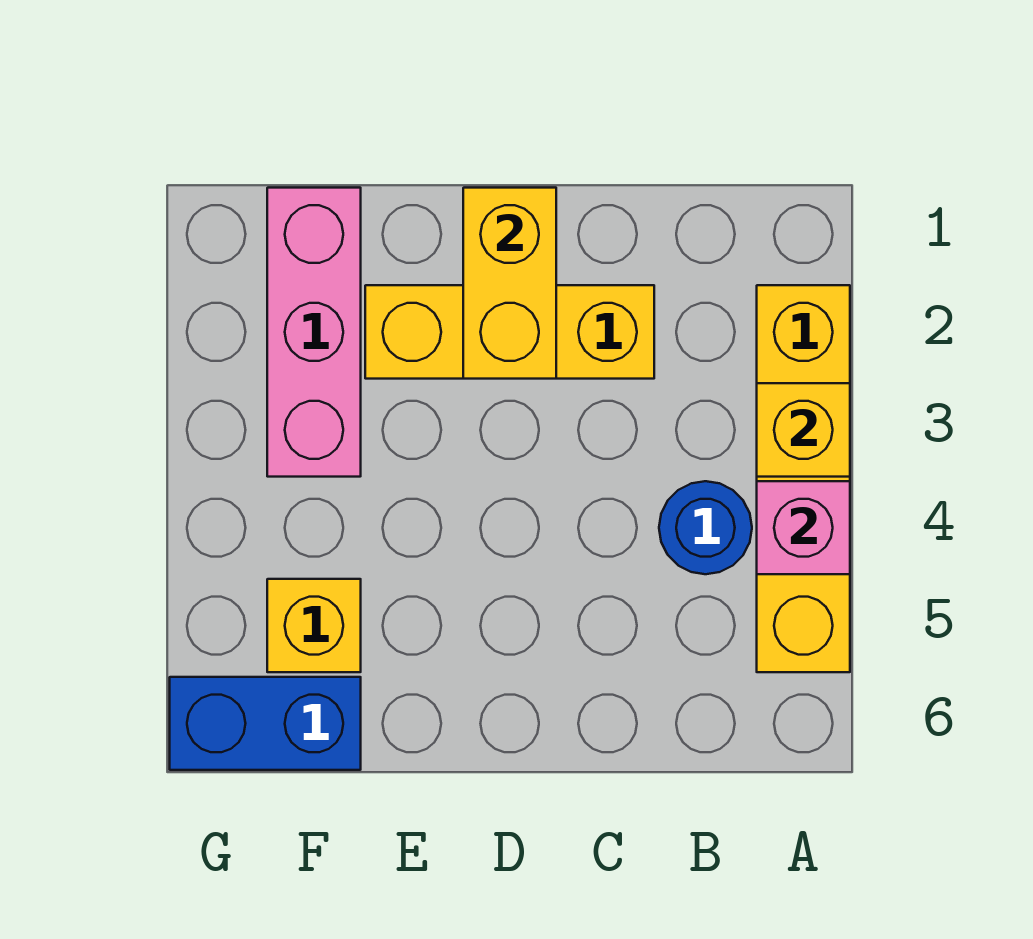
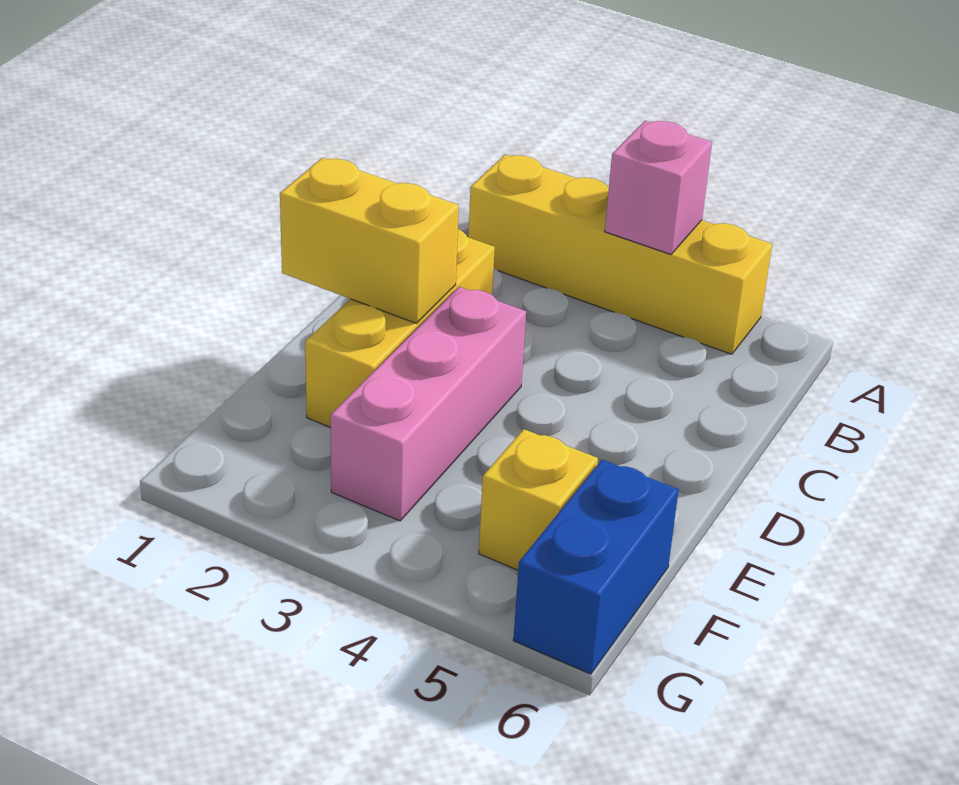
yellow 1x1 brick [757,383,850,477] -> none
blue 1x1 round brick [659,481,752,574] -> none
pink 1x3 brick [267,188,361,477] -> pink 1x3 brick turned to [330,287,526,521]

